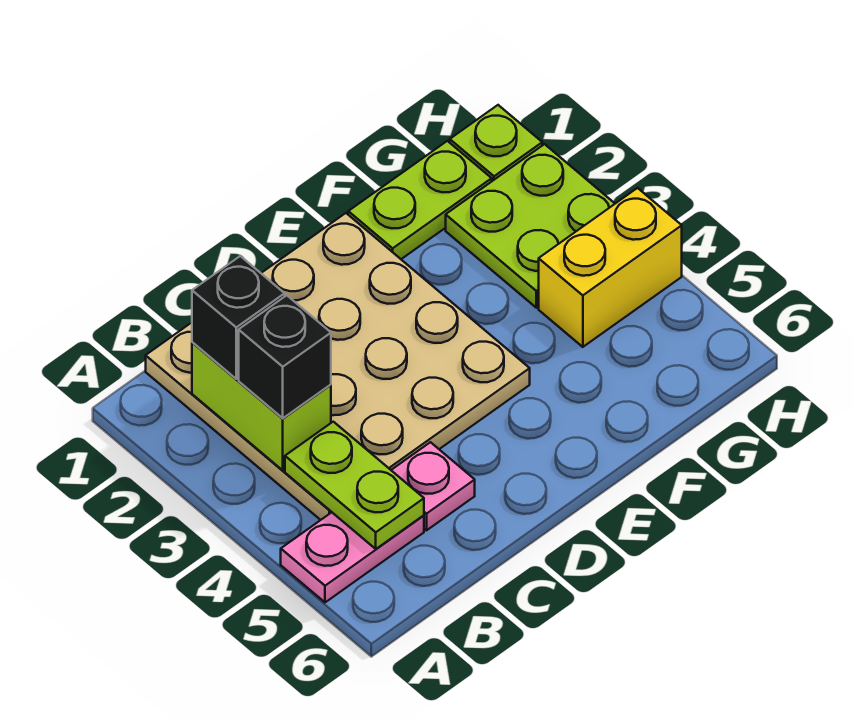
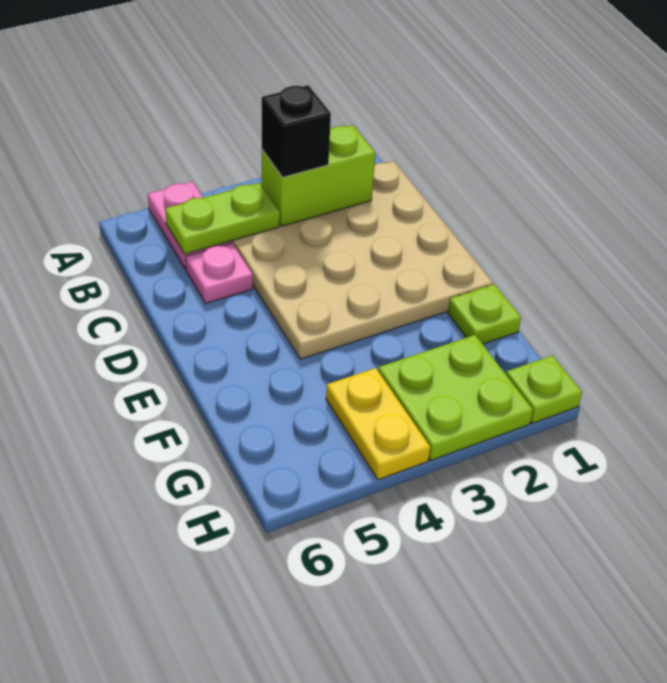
black 1x1 brick [192,256,285,379] -> none
lime 1x2 plate [348,141,492,259] -> lime 1x1 plate [448,284,521,344]
yellow 1x2 brick [539,188,682,347] -> yellow 1x2 plate [326,368,430,480]

